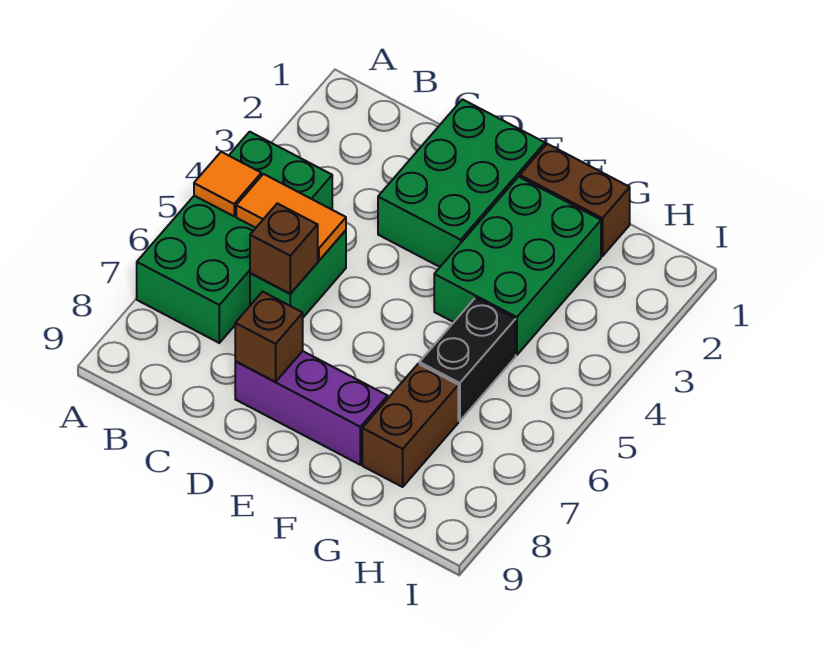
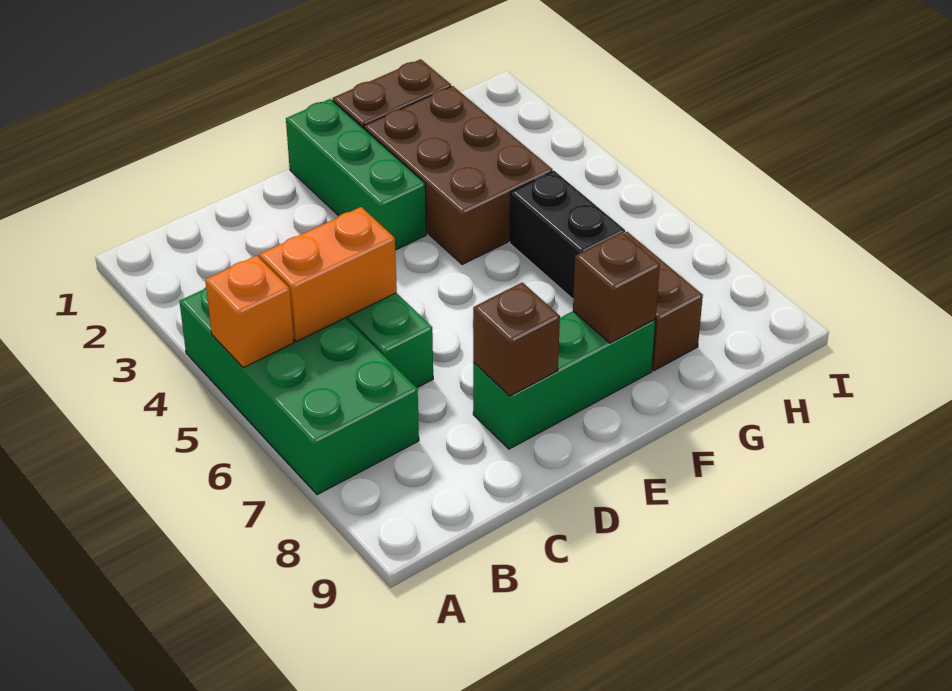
orange 1x1 tile [194,152,261,216] -> orange 1x1 brick [205,255,294,368]
orange 1x2 tile [236,174,346,261] -> orange 1x2 brick [259,207,397,342]
brown 1x1 brick [250,203,318,294] -> brown 1x1 brick moved to [573,232,660,343]
green 2x3 brick [378,99,545,267] -> green 1x3 brick [286,99,426,250]
purple 1x3 brick [235,351,388,465] -> green 1x3 brick [473,311,656,449]
green 2x3 brick [434,177,601,355] -> brown 2x3 brick [364,86,553,265]

